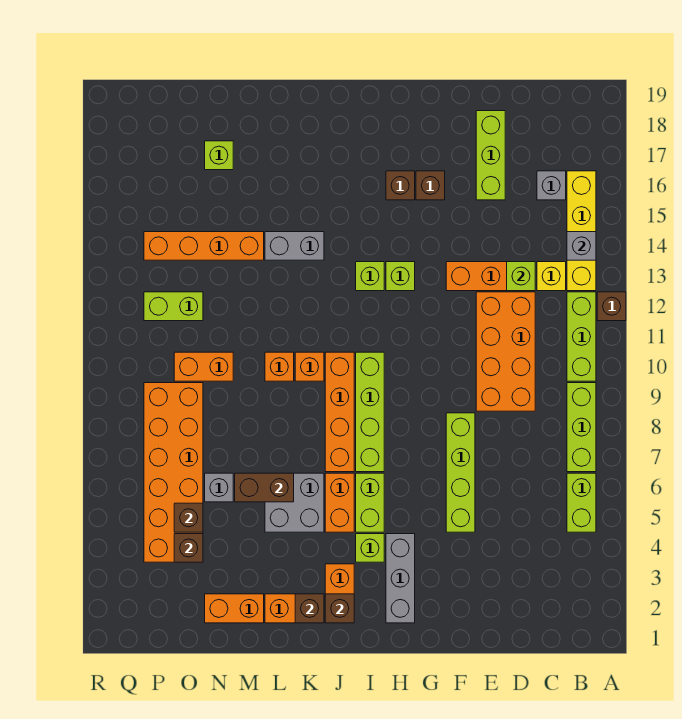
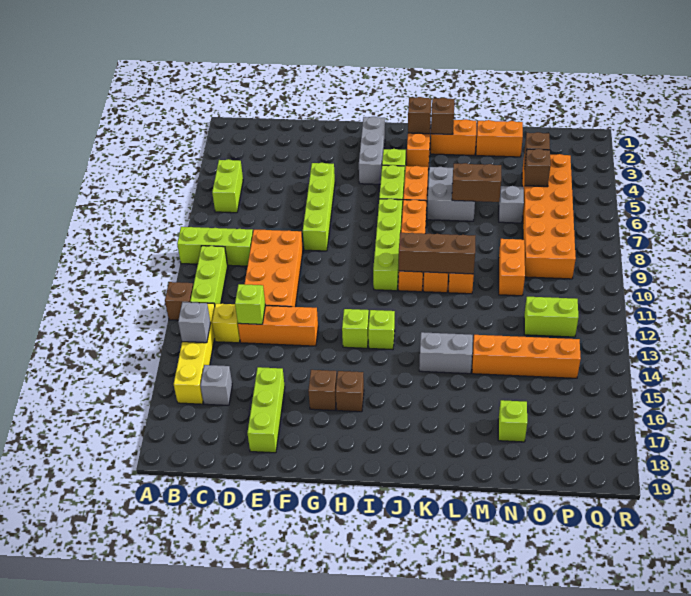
lime 1x3 brick [567,383,596,472] -> lime 1x3 brick turned to [177,227,253,266]
none -> brown 1x3 brick [399,233,475,274]
orange 1x2 brick [174,352,233,381] -> orange 1x2 brick turned to [499,239,525,296]

